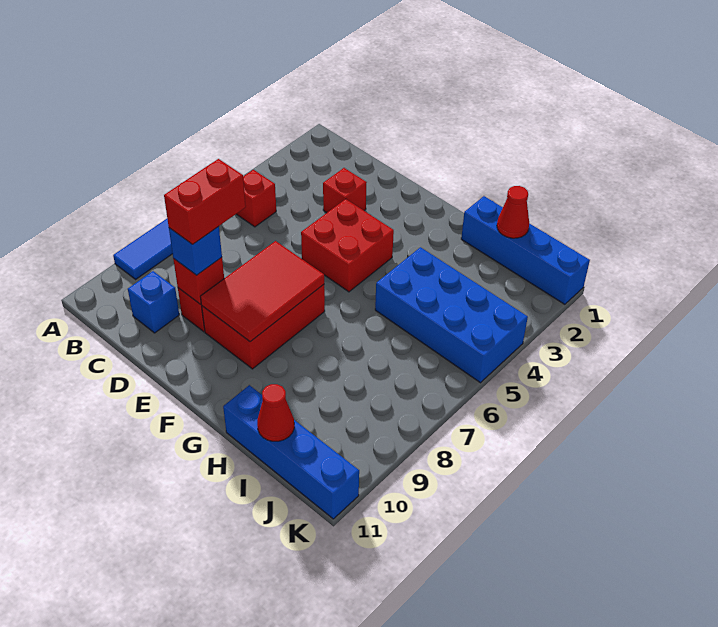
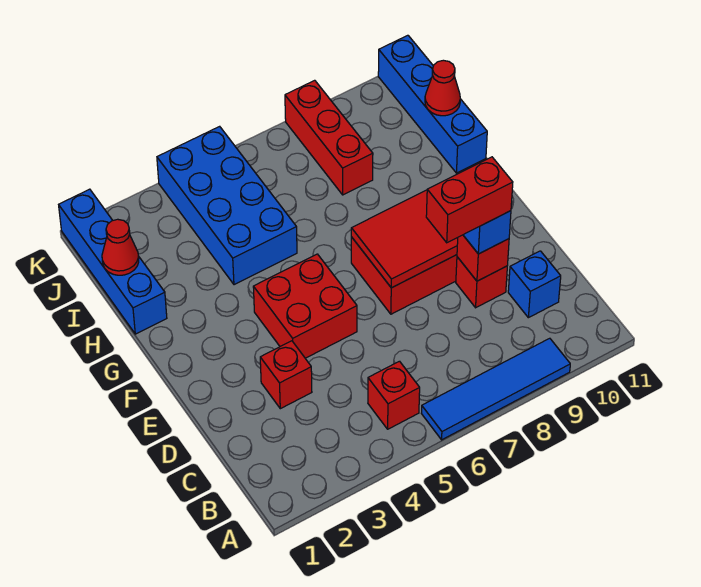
none -> red 1x3 brick [285,80,373,195]

